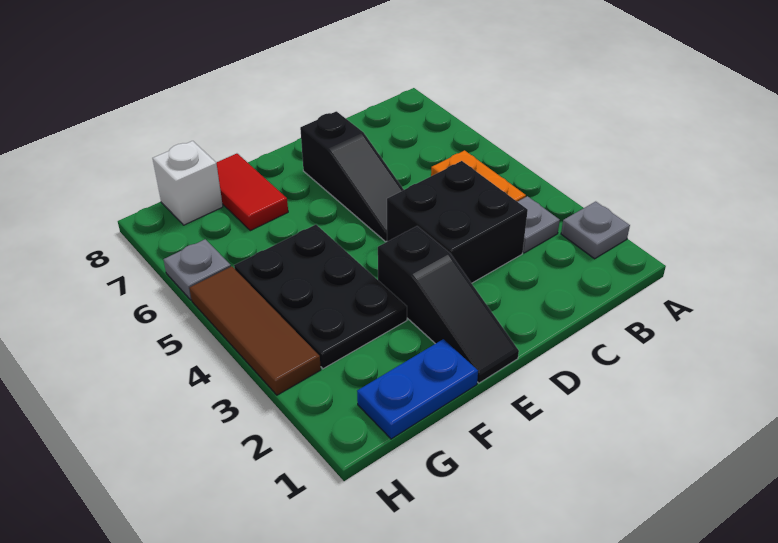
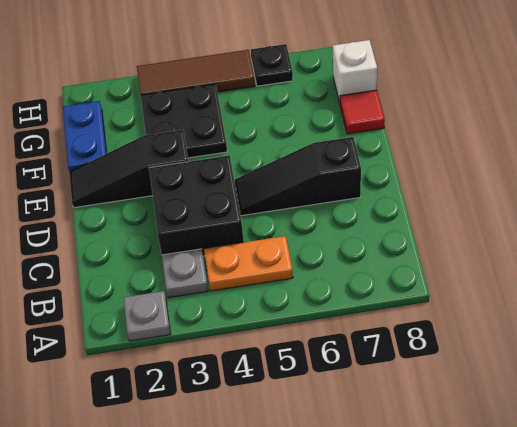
black 2x3 plate [234,225,407,369] -> black 2x2 plate [141,84,227,158]
red 1x2 tile [216,154,288,231] -> red 1x1 tile [340,90,385,134]
grey 1x1 plate [164,239,231,300] -> black 1x1 plate [251,44,293,86]

